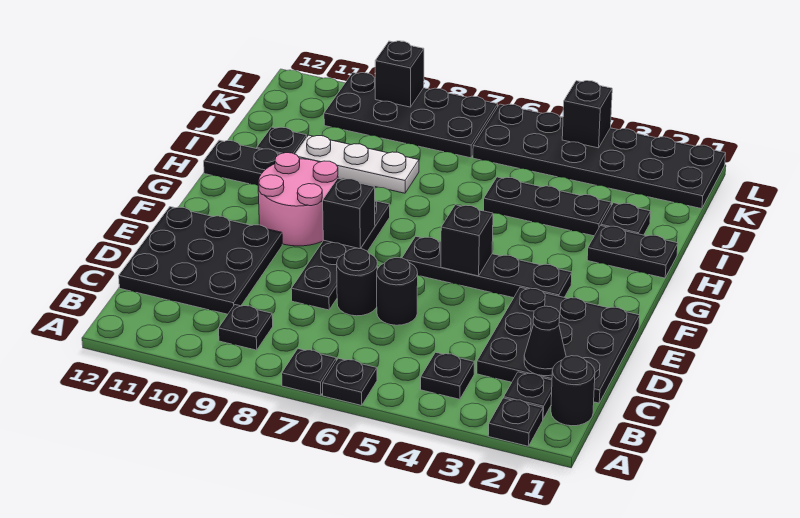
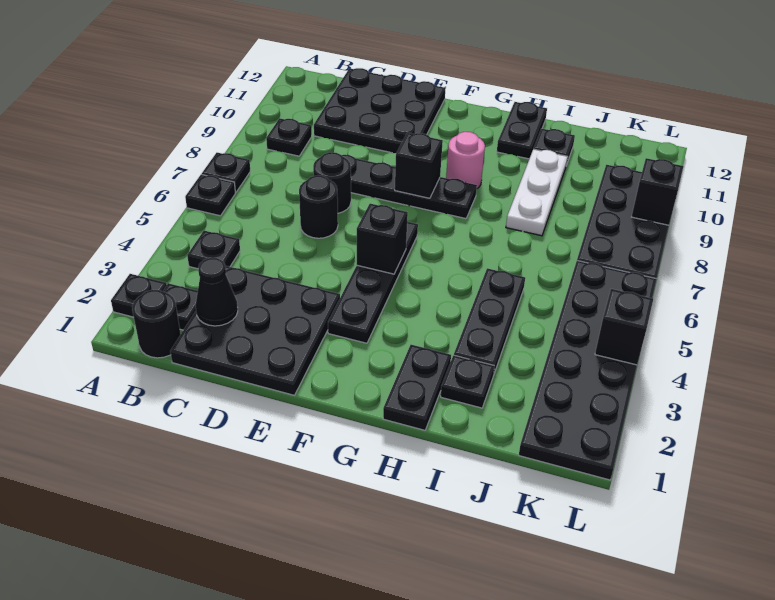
pink 2x2 round brick [258,153,338,246] -> pink 1x1 round brick [446,132,485,188]

